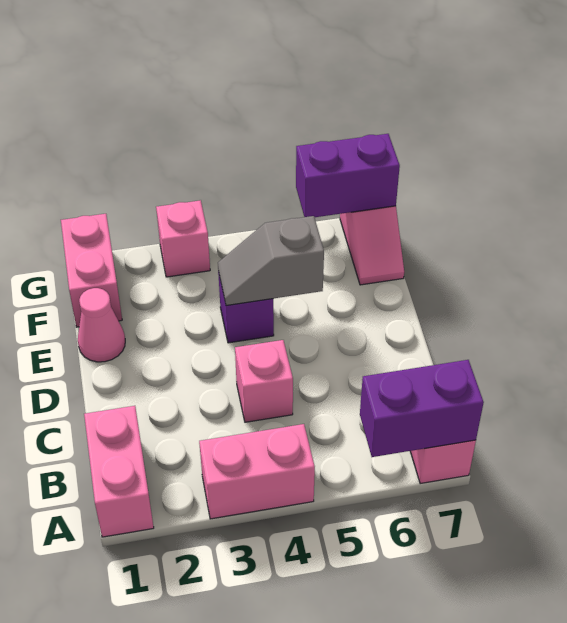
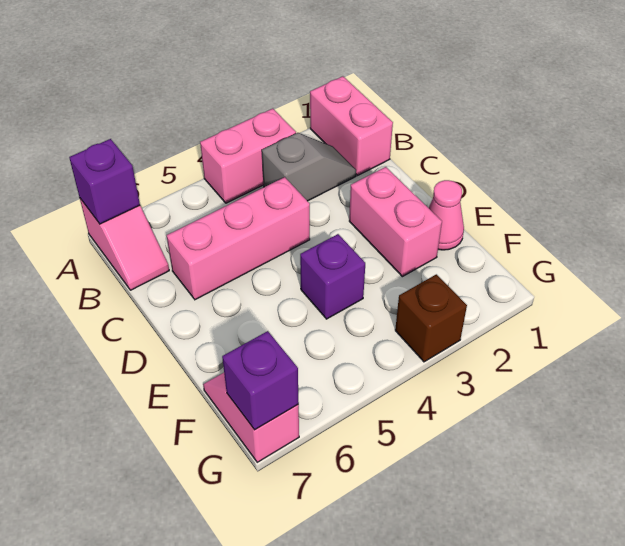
purple 1x2 brick [360,360,484,457] -> purple 1x1 brick [69,139,140,224]
pink 1x1 brick [235,340,293,422] -> pink 1x3 brick [167,177,310,300]
grey 1x2 slope [218,216,324,305] -> grey 1x2 slope moved to [262,133,356,201]
pink 1x2 brick [61,214,122,327] -> pink 1x2 brick moved to [349,167,442,277]
pink 1x1 brick [156,200,210,277] -> brown 1x1 brick [395,274,467,362]
purple 1x2 brick [296,134,400,217] -> purple 1x1 brick [222,331,299,430]

